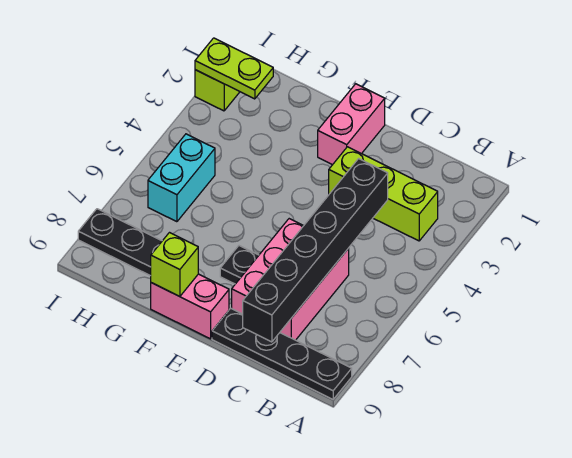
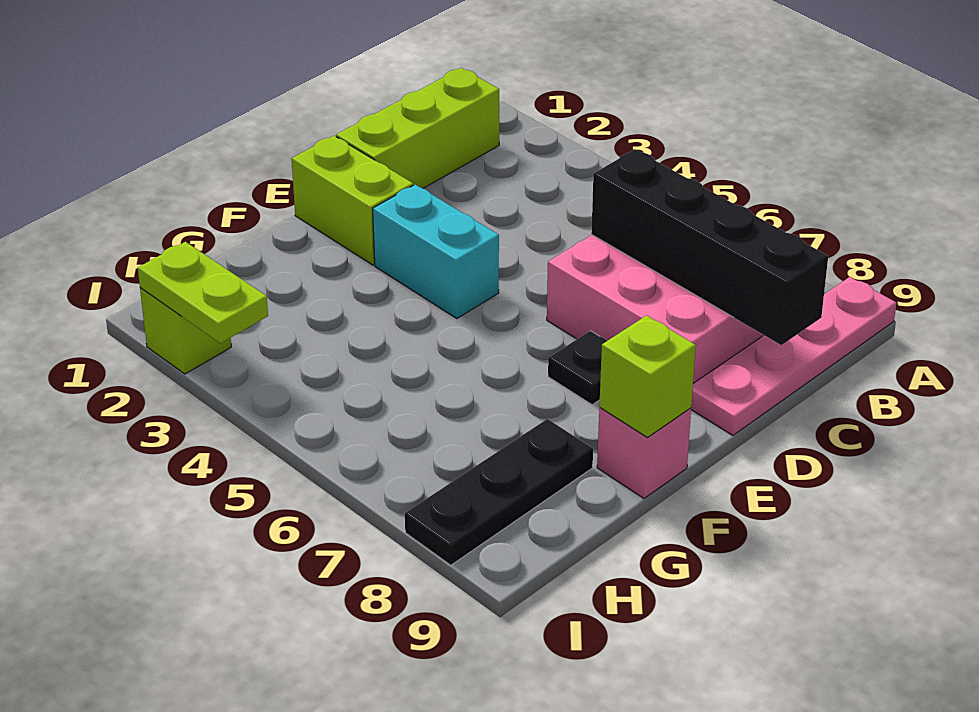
black 1x4 plate [212,308,352,399] -> pink 1x4 plate [691,277,896,435]
lime 1x3 brick [329,147,438,241] -> lime 1x3 brick moved to [336,68,499,188]
black 1x6 brick [243,159,388,342] -> black 1x4 brick [591,149,828,345]
pink 1x2 brick [318,84,385,165] -> lime 1x2 brick [292,136,413,265]
pink 1x2 brick [151,274,229,339] -> pink 1x1 brick [597,408,691,498]
lime 1x2 plate [195,38,273,99] -> lime 1x2 plate turned to [138,242,268,343]
cyan 1x2 brick [148,134,215,222] -> cyan 1x2 brick moved to [373,185,499,319]

